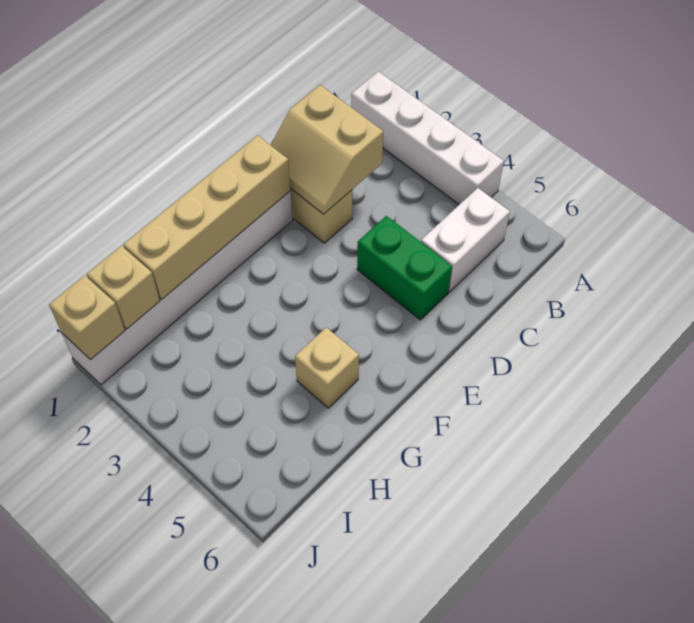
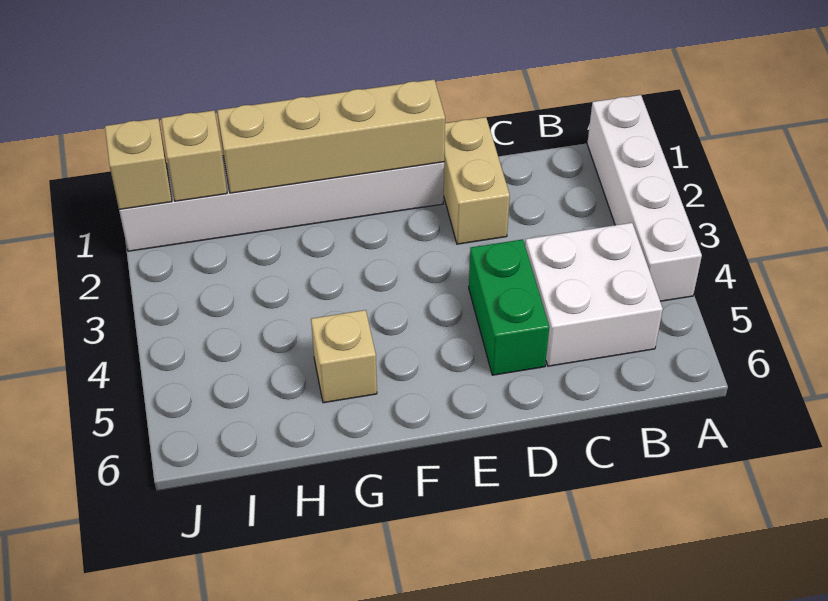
white 1x2 brick [421,188,510,292] -> white 2x2 brick [525,223,663,366]
tan 2x2 slope [271,85,383,214] -> none

